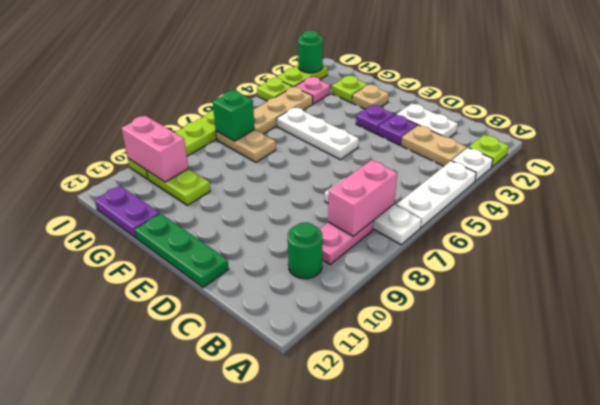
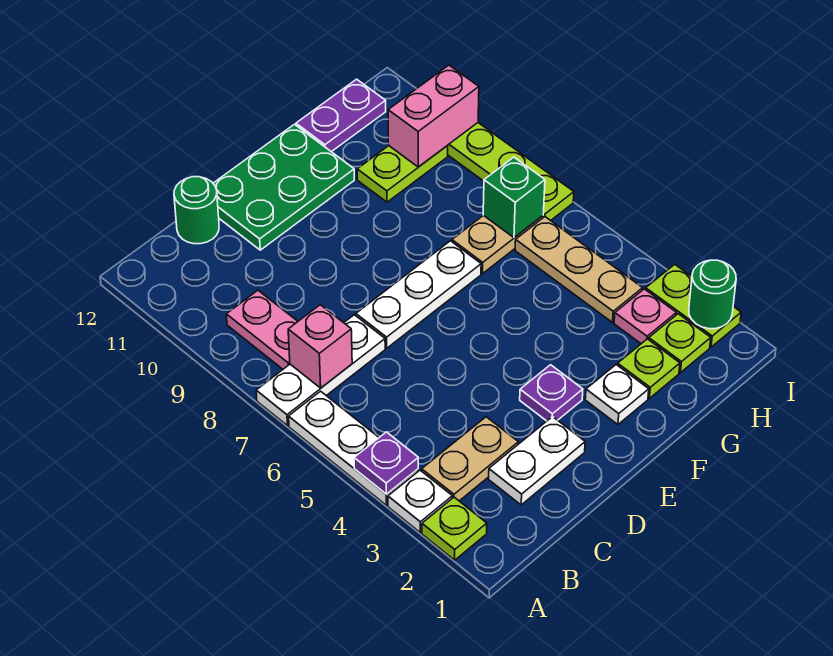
pink 1x2 brick [328,160,397,236] -> pink 1x1 brick [288,305,352,388]
green 1x1 round brick [288,222,322,279] -> green 1x1 round brick moved to [174,177,219,244]
purple 1x1 plate [378,115,417,145] -> purple 1x1 plate moved to [354,432,418,494]
green 1x3 plate [135,213,229,288] -> green 2x3 plate [213,124,354,250]
white 1x3 plate [277,107,359,159] -> white 1x3 plate moved to [356,241,481,348]
tan 1x1 plate [352,85,389,109] -> white 1x1 plate [585,365,649,424]
lime 1x1 plate [257,78,292,101] -> lime 1x1 plate moved to [649,314,711,373]

